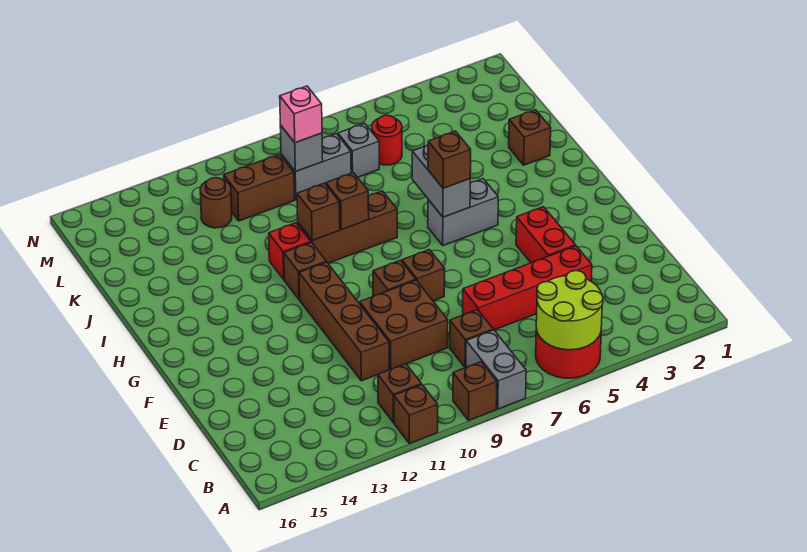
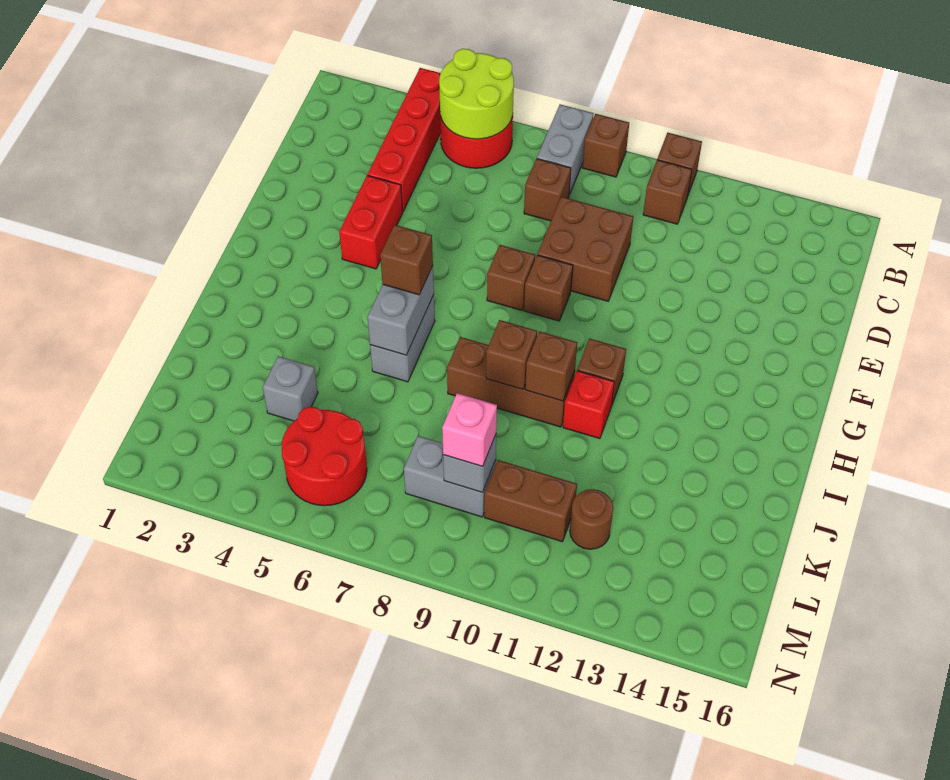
red 1x4 brick [463,246,592,330] -> red 1x4 brick turned to [368,68,441,211]
brown 1x4 brick [299,262,389,381] -> none
grey 1x2 brick [428,179,498,246] -> grey 1x2 brick turned to [370,295,435,382]
brown 1x1 brick [509,110,551,165] -> none
red 1x1 round brick [372,115,402,165] -> red 2x2 round brick [282,407,367,506]
grey 1x1 brick [338,123,379,177] -> grey 1x1 brick moved to [263,356,318,421]

